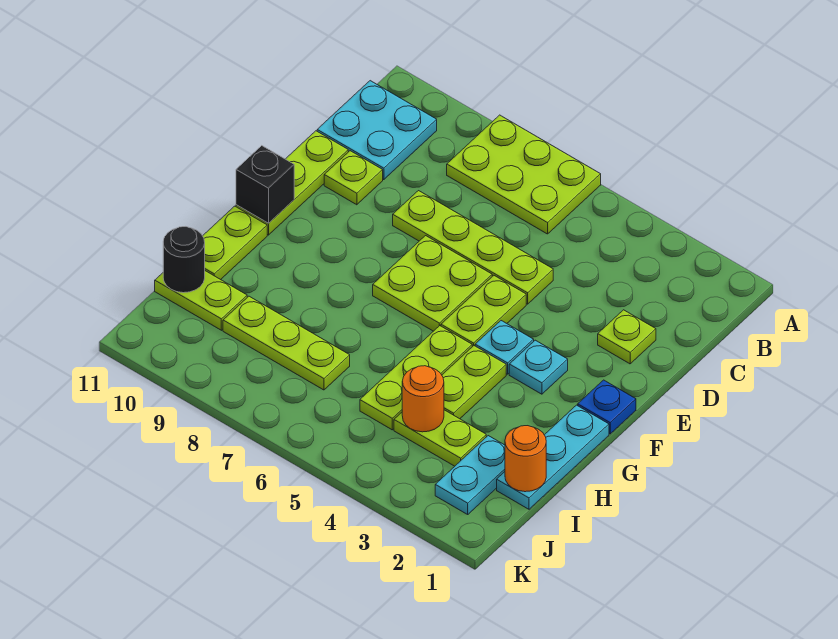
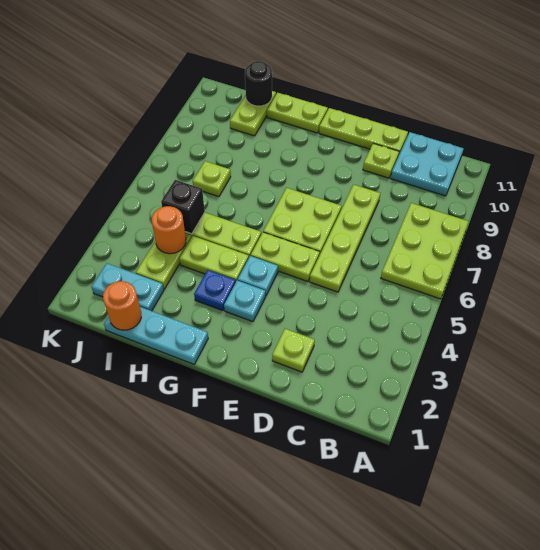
blue 1x1 plate [578,380,636,434] -> blue 1x1 plate moved to [194,270,236,311]
black 1x1 brick [236,146,294,223] -> black 1x1 brick moved to [161,180,205,234]
lime 1x3 plate [223,296,350,390] -> lime 1x1 plate [193,161,231,197]

